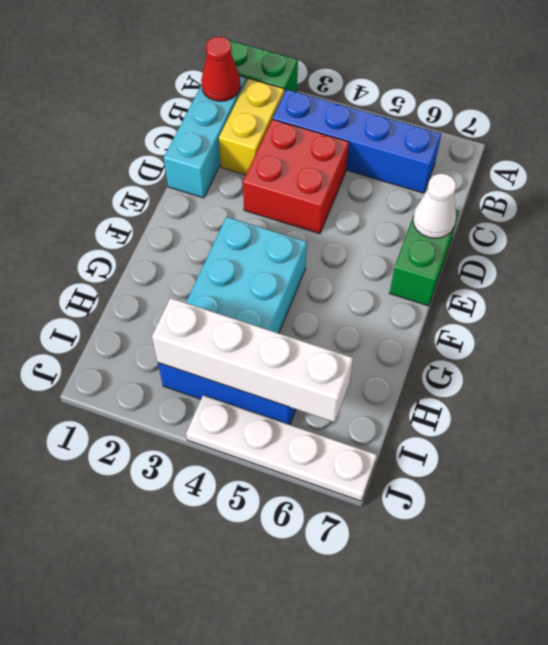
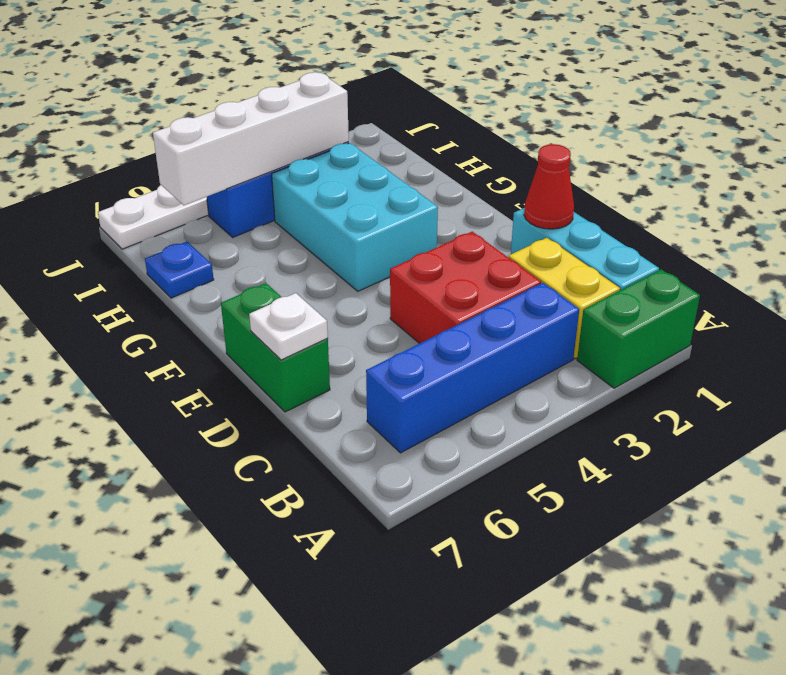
red 1x1 cone [201,37,240,101] -> red 1x1 cone moved to [524,144,574,229]
white 1x1 cone [413,173,456,238] -> white 1x1 plate [249,293,328,360]
none -> blue 1x1 plate [145,242,214,298]

